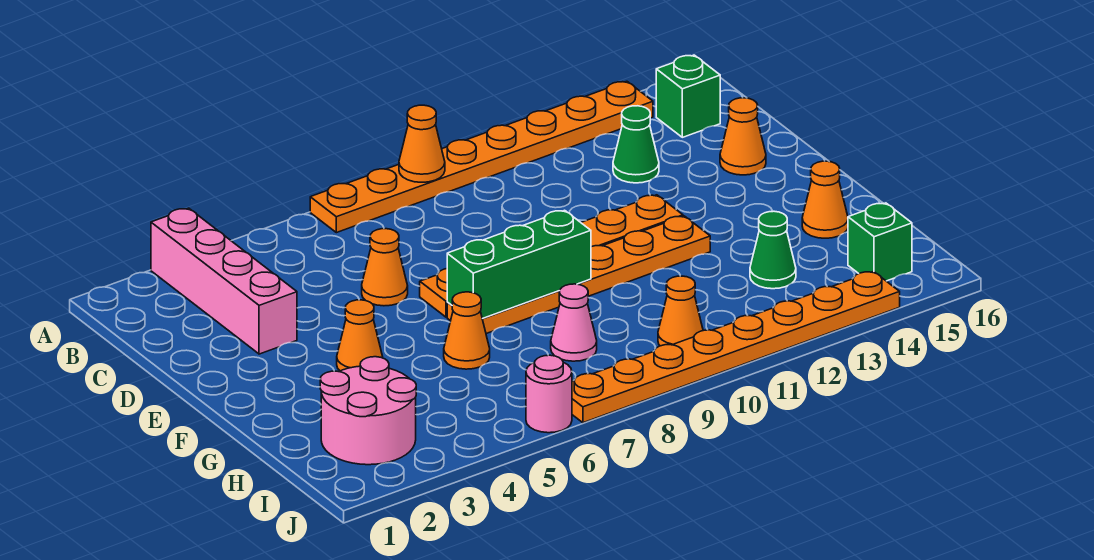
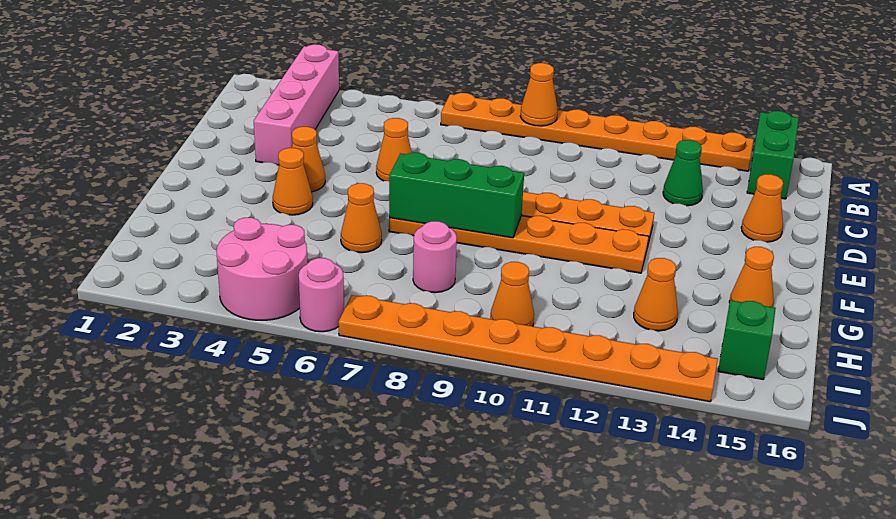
green 1x1 brick [656,55,720,137] -> green 1x2 brick [747,111,799,199]
none -> orange 1x1 cone [292,127,325,192]
pink 2x2 round brick [320,357,416,465] -> pink 2x2 round brick moved to [216,218,308,320]
pink 1x1 cone [551,284,597,361] -> pink 1x1 round brick [413,221,457,293]
green 1x1 cone [750,211,796,289] -> orange 1x1 cone [634,258,678,331]

